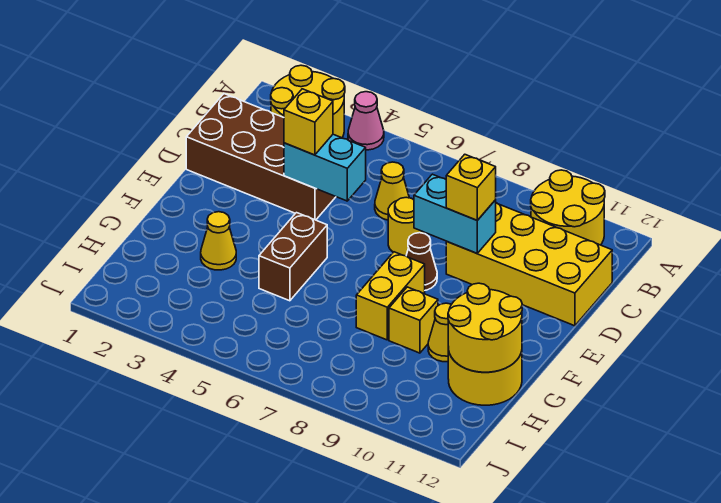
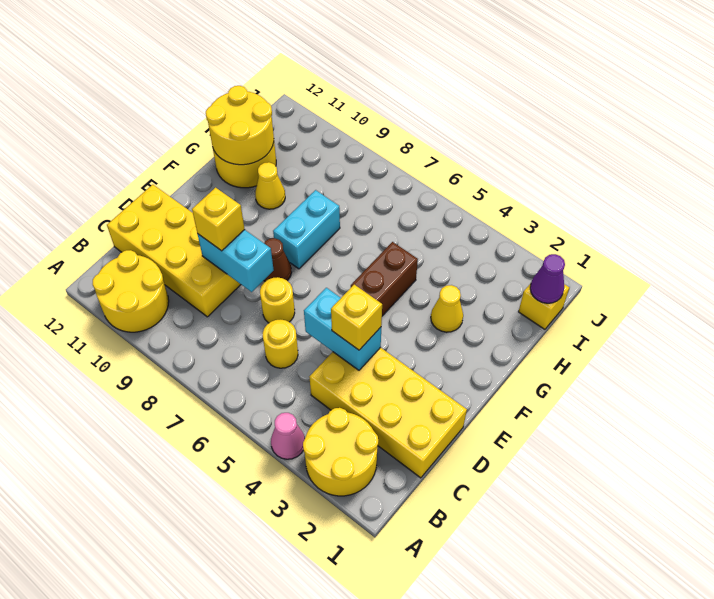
brown 2x4 brick [186,94,336,220] -> yellow 2x4 brick [310,347,467,478]
yellow 1x1 cone [375,162,409,220] -> yellow 1x1 round brick [263,320,298,368]
yellow 1x2 brick [356,252,425,340] -> cyan 1x2 brick [273,190,340,269]
yellow 1x1 brick [389,287,438,353] -> yellow 1x1 brick moved to [519,284,569,329]
none -> purple 1x1 cone [530,254,565,303]

